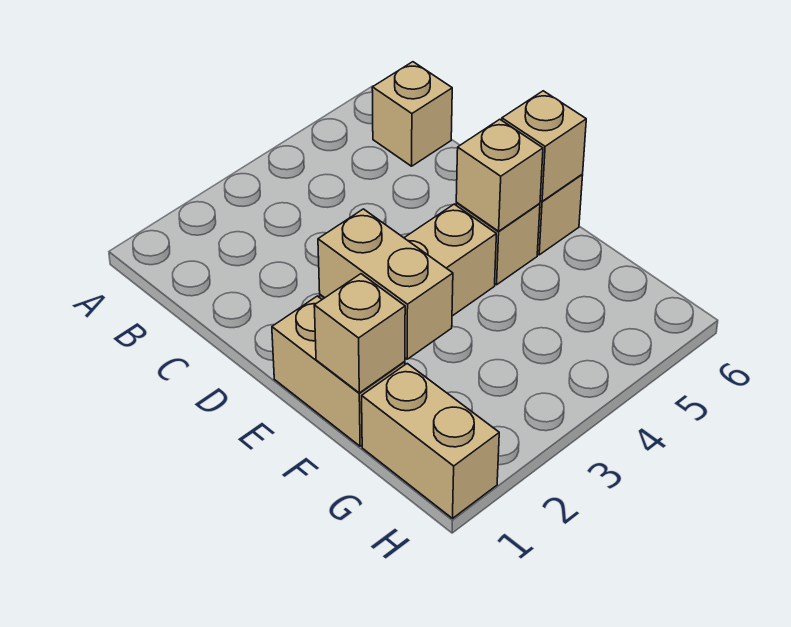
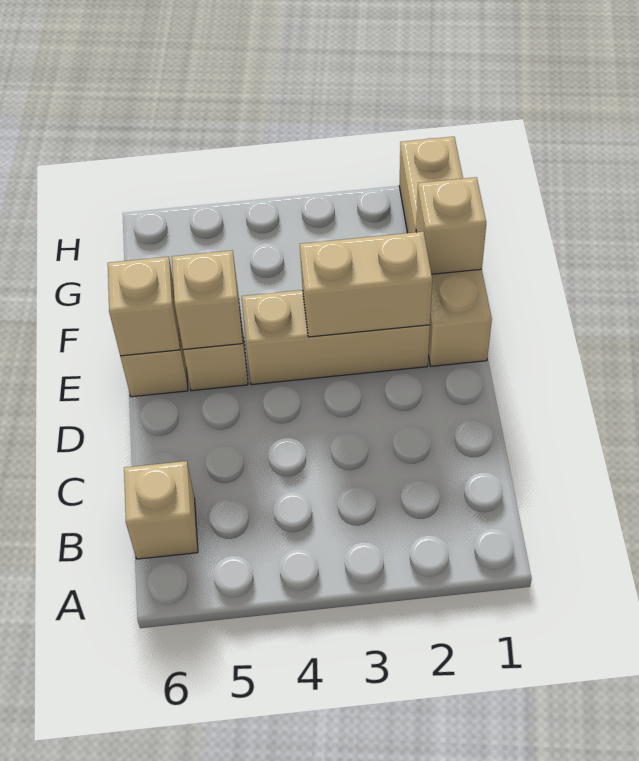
tan 1x2 brick [318,209,453,359] -> tan 1x2 brick turned to [300,232,432,337]

